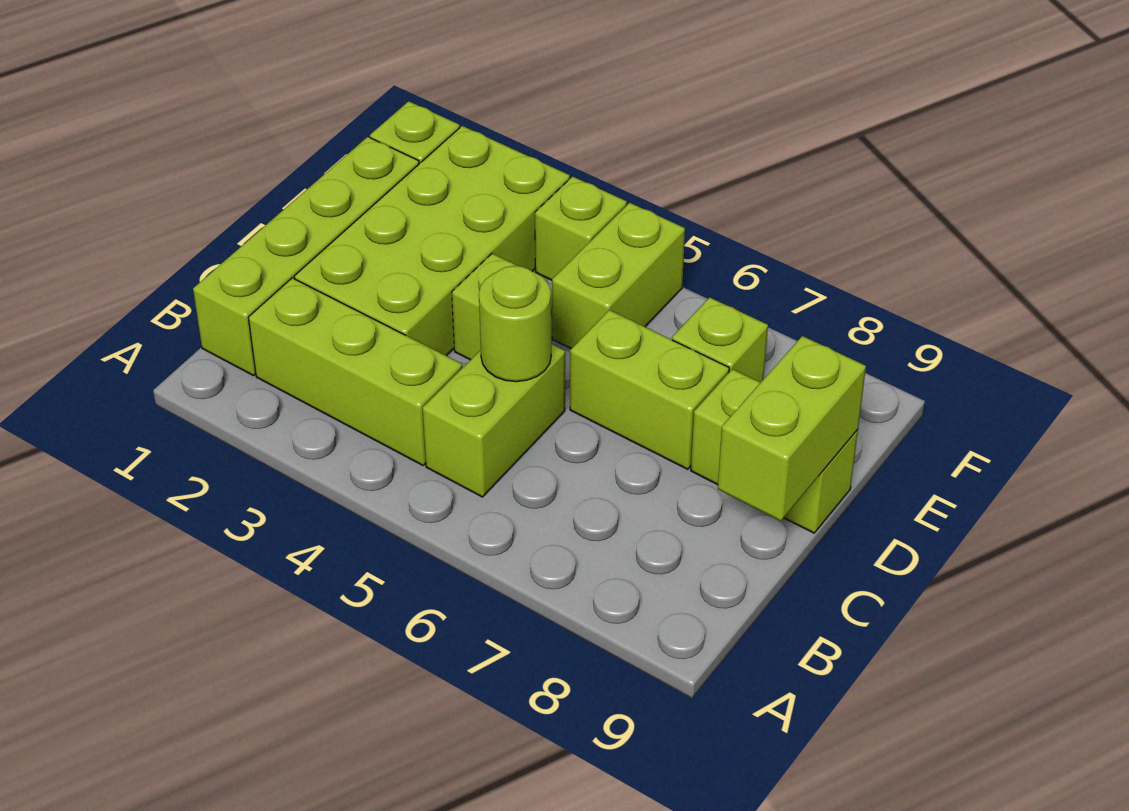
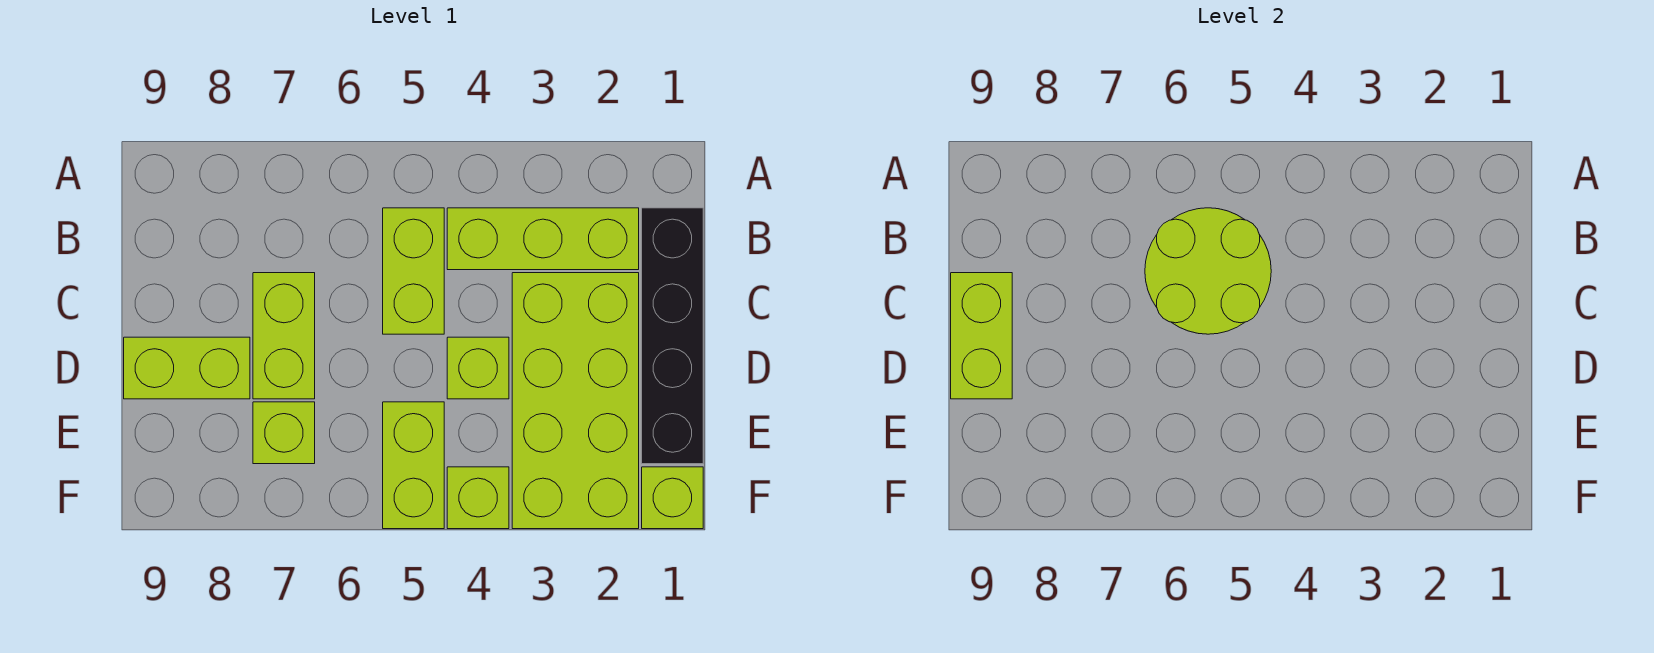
lime 1x4 brick [193,137,419,376] -> black 1x4 brick [642,208,703,464]
lime 1x1 round brick [479,266,551,382] -> lime 2x2 round brick [1145,208,1271,334]
lime 1x2 brick [570,310,729,469] -> lime 1x2 brick turned to [253,273,315,399]

